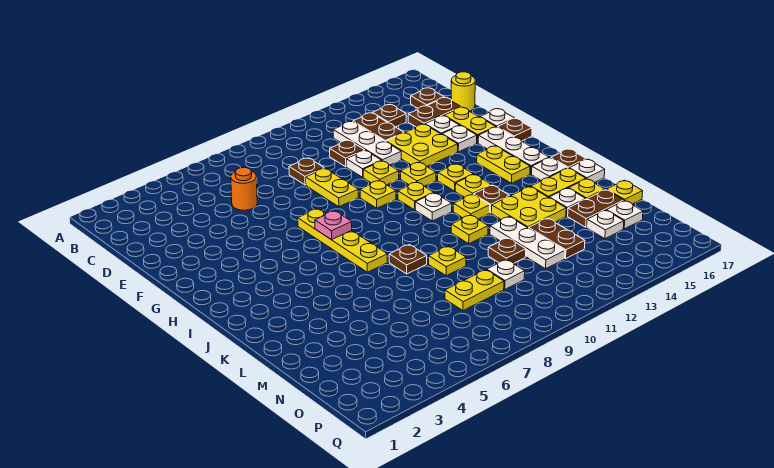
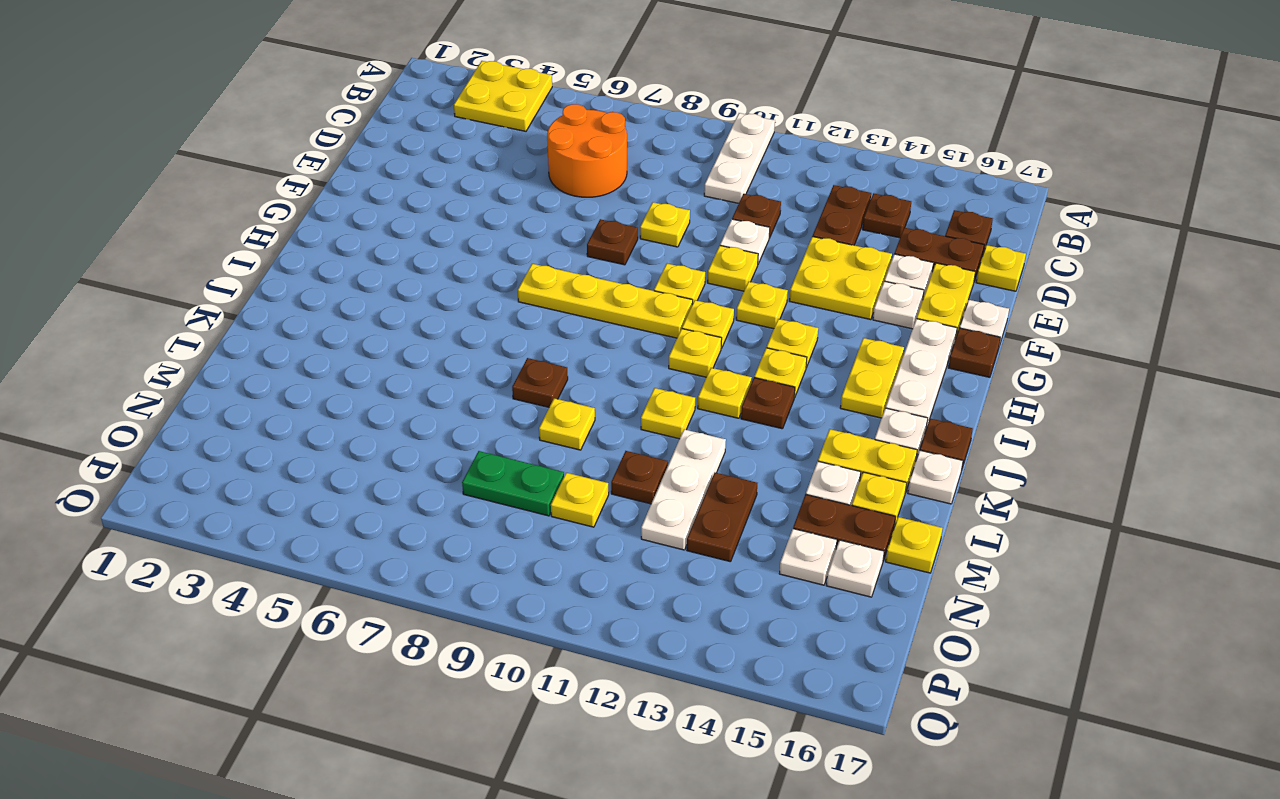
white 1x3 plate [333,122,401,165] -> white 1x3 plate moved to [704,113,775,203]
orange 1x1 round brick [231,168,257,210] -> orange 2x2 round brick [547,104,627,197]
brown 1x1 plate [289,158,324,185] -> brown 1x1 plate moved to [587,219,638,265]
yellow 1x1 round brick [451,72,475,111] -> yellow 1x1 plate [976,245,1026,291]
yellow 1x2 plate [306,168,358,207] -> yellow 1x1 plate [640,202,690,247]
yellow 1x4 plate [298,209,387,272] -> yellow 1x4 plate turned to [518,264,693,338]
pink 1x1 plate [315,211,352,240] -> none
white 1x1 plate [415,193,452,221] -> yellow 1x1 plate [669,329,722,377]
yellow 2x2 plate [491,187,566,228] -> yellow 2x2 plate moved to [454,61,552,131]
yellow 1x2 plate [445,270,504,311] -> green 1x2 plate [462,451,564,516]
white 1x1 plate [487,259,525,289] -> yellow 1x1 plate [551,473,609,527]

